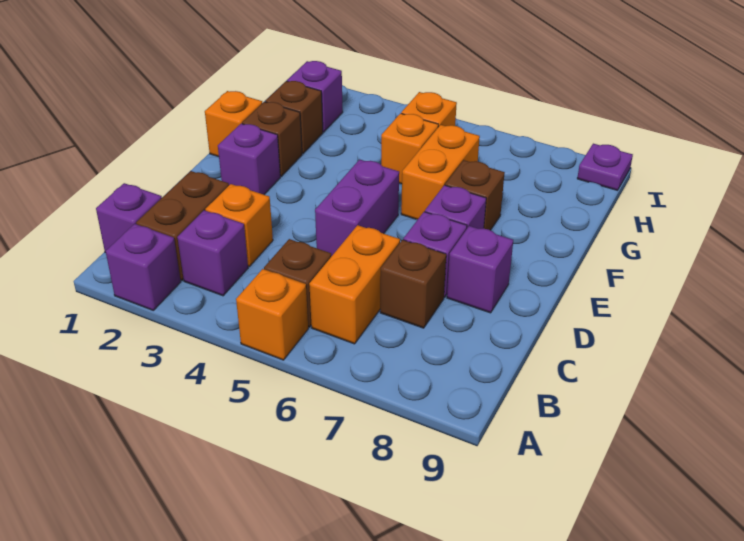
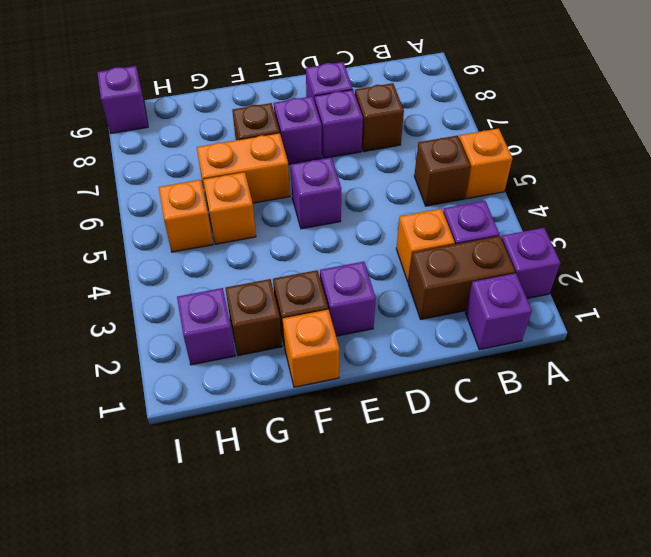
orange 1x2 brick [309,225,400,344] -> none
purple 1x2 brick [315,160,399,256] -> purple 1x1 brick [291,157,341,229]
purple 1x1 plate [577,144,633,190] -> purple 1x1 brick [97,66,148,134]

